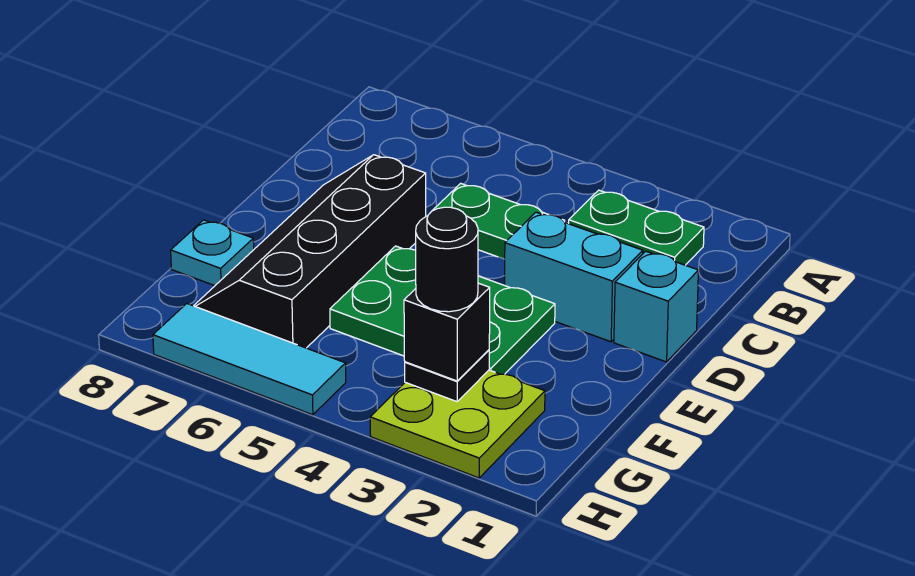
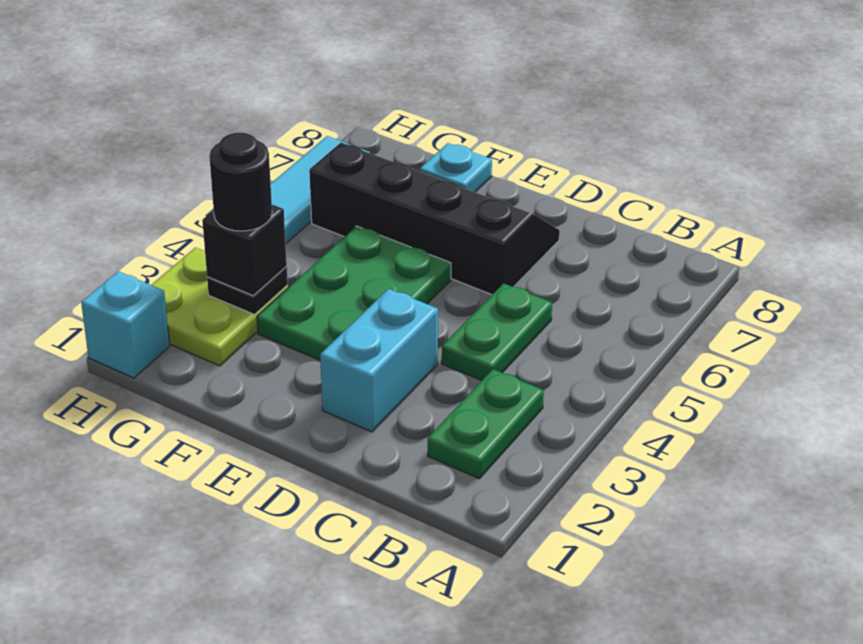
cyan 1x1 brick [614,251,698,362] -> cyan 1x1 brick moved to [81,271,170,378]

